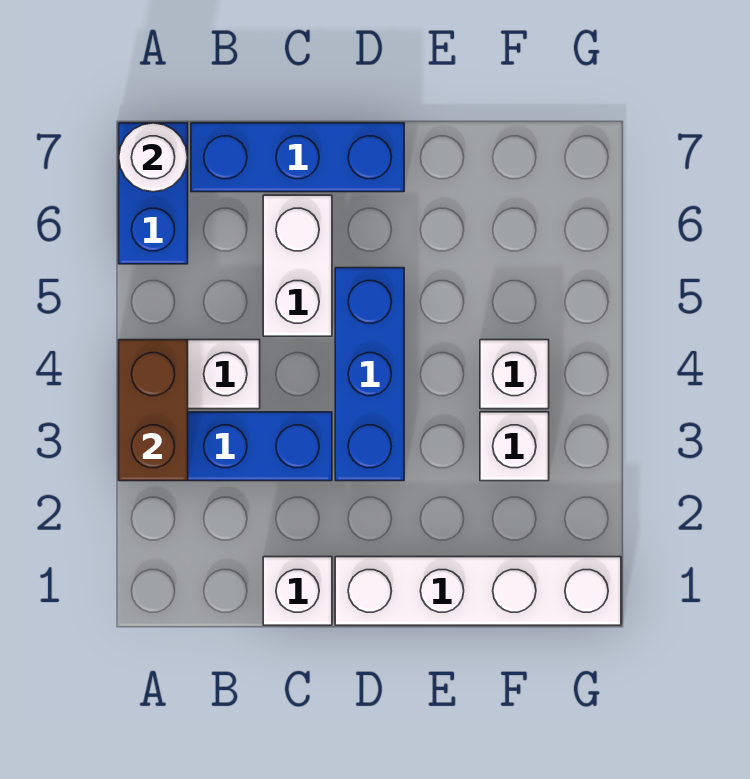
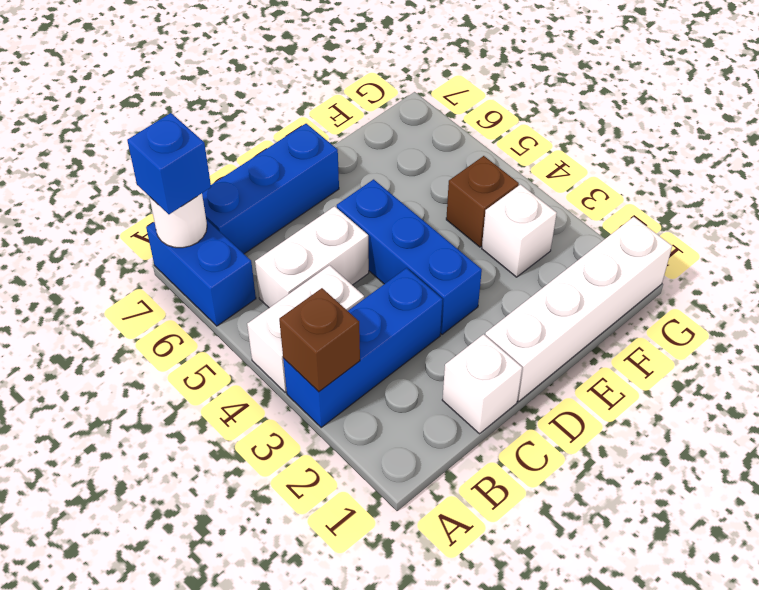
brown 1x2 brick [119,340,188,481] -> brown 1x1 brick [279,288,360,392]
none -> blue 1x1 brick [127,113,211,214]
white 1x2 brick [263,195,332,336] -> white 1x2 brick turned to [255,206,369,308]
white 1x1 brick [480,340,549,409] -> brown 1x1 brick [446,156,519,247]

